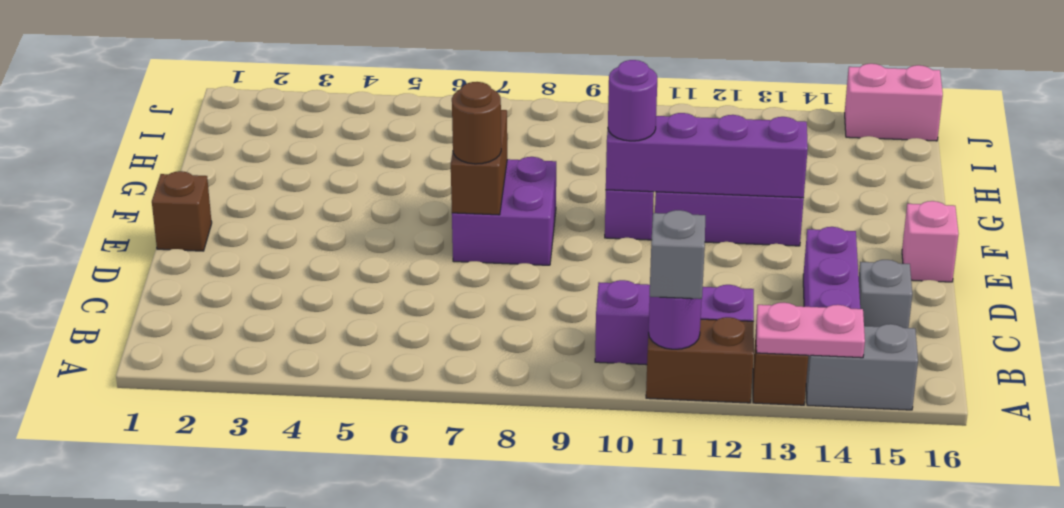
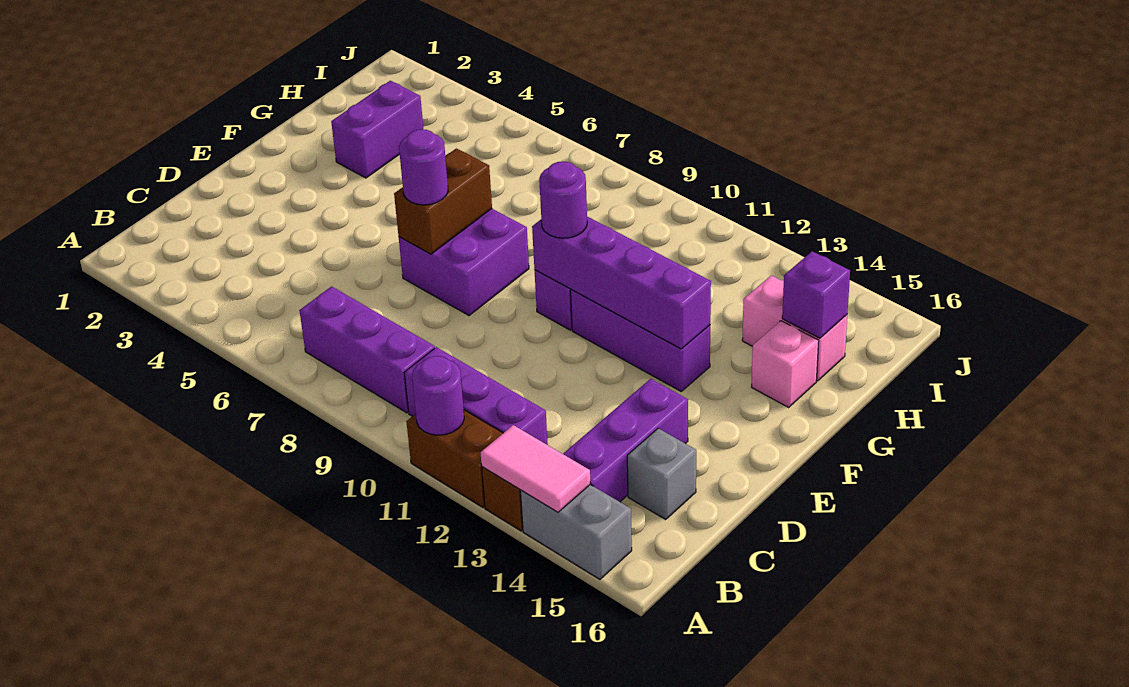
grey 1x1 brick [649,210,705,299] -> none
pink 1x2 plate [756,303,865,358] -> pink 1x2 tile [481,425,590,512]
none -> purple 1x3 brick [299,287,435,413]
brown 1x1 brick [152,171,212,251] -> none
brown 1x1 round brick [452,82,501,164] -> purple 1x1 round brick [399,129,448,205]
pink 1x1 brick [902,201,959,282] -> pink 1x1 brick moved to [752,321,819,407]
none -> purple 1x2 brick [331,81,423,178]
none -> purple 1x1 brick [782,251,850,338]
pink 1x2 brick [845,64,943,141] -> pink 1x2 brick moved to [742,275,847,381]

